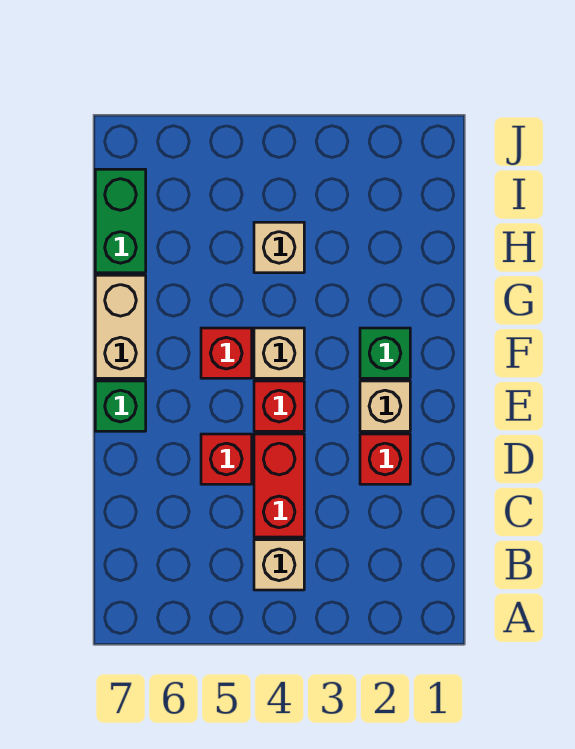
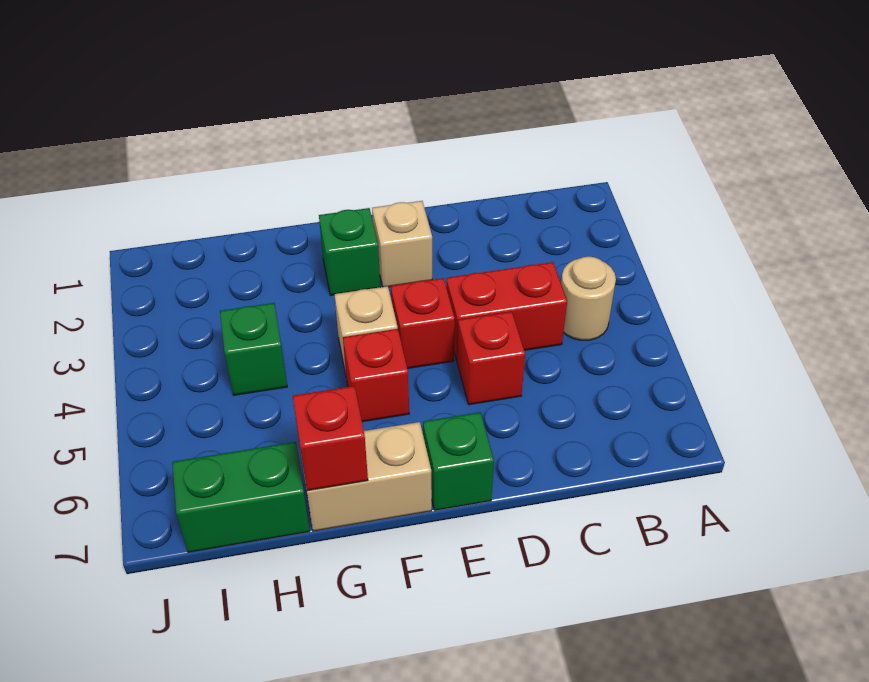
tan 1x1 brick [254,540,304,590] -> tan 1x1 round brick [561,256,616,340]
red 1x1 brick [360,434,410,484] -> red 1x1 brick moved to [293,386,368,491]
tan 1x1 brick [254,222,304,273] -> green 1x1 brick [220,303,287,395]

